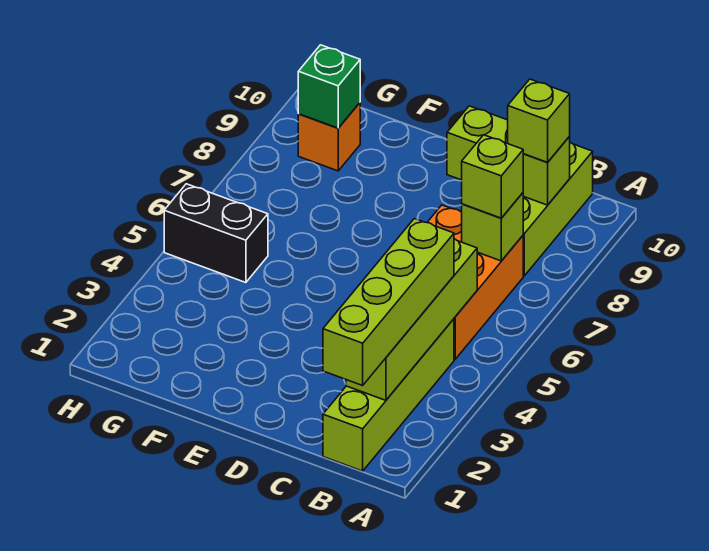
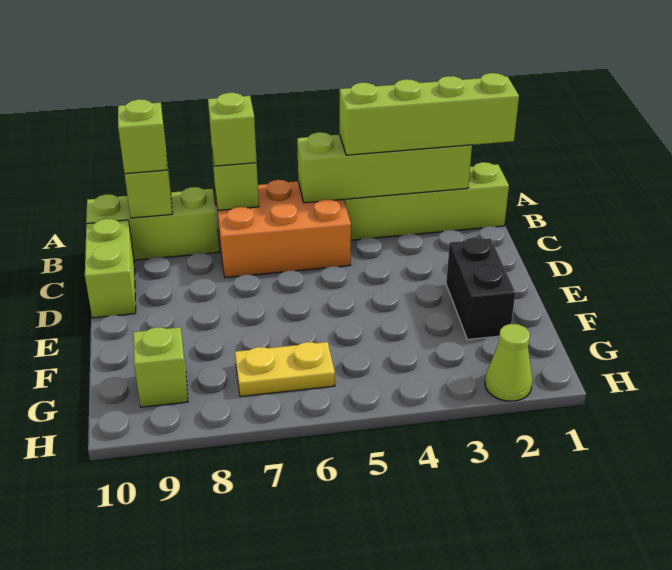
black 1x2 brick [164,184,268,283] -> black 1x2 brick moved to [446,237,515,339]
none -> yellow 1x2 plate [235,342,335,396]
orange 1x1 brick [298,103,360,171] -> lime 1x1 brick [133,327,188,407]
green 1x1 brick [298,45,360,128] -> none
none -> lime 1x1 cone [485,324,533,401]

